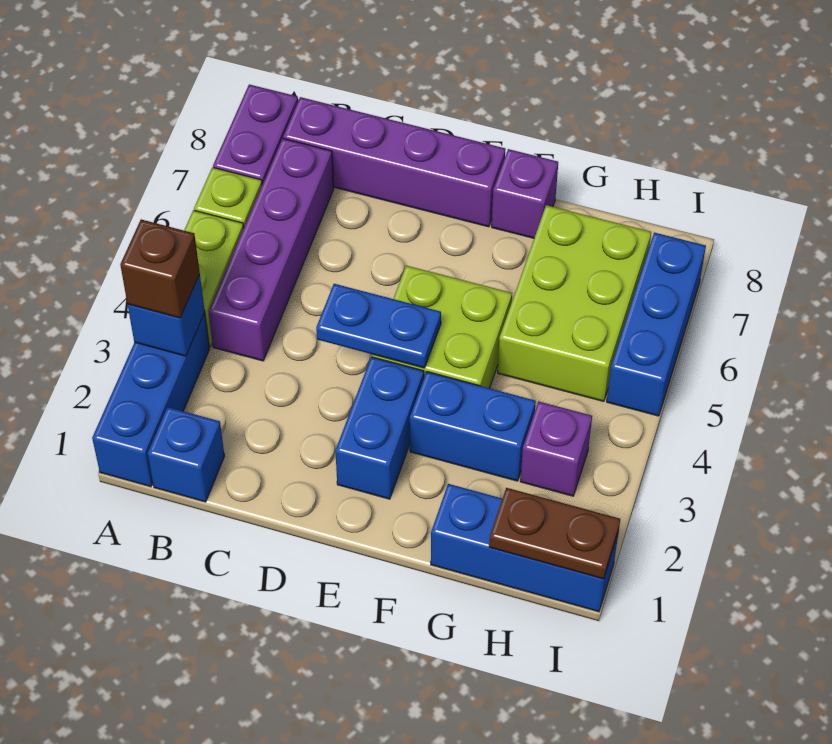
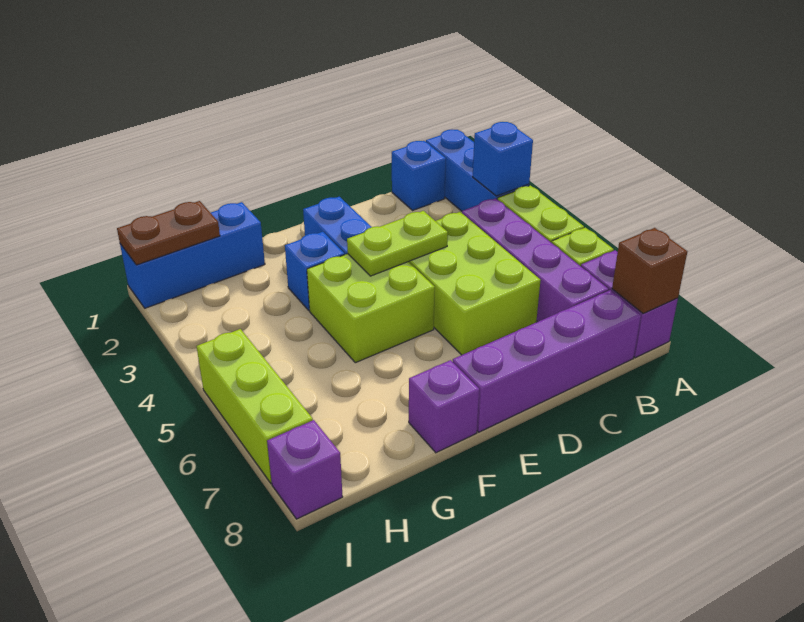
brown 1x1 brick [120,219,200,318] -> brown 1x1 brick moved to [612,228,687,314]
blue 1x2 plate [316,284,441,368] -> lime 1x2 plate [347,211,448,276]
blue 1x2 brick [410,372,536,481] -> blue 1x1 brick [285,232,345,310]
lime 2x3 brick [498,205,651,401] -> lime 2x3 brick moved to [409,212,541,355]
purple 1x1 brick [520,402,592,496] -> purple 1x1 brick moved to [267,420,343,519]
blue 1x3 brick [607,233,706,416] -> lime 1x3 brick [197,329,313,483]

